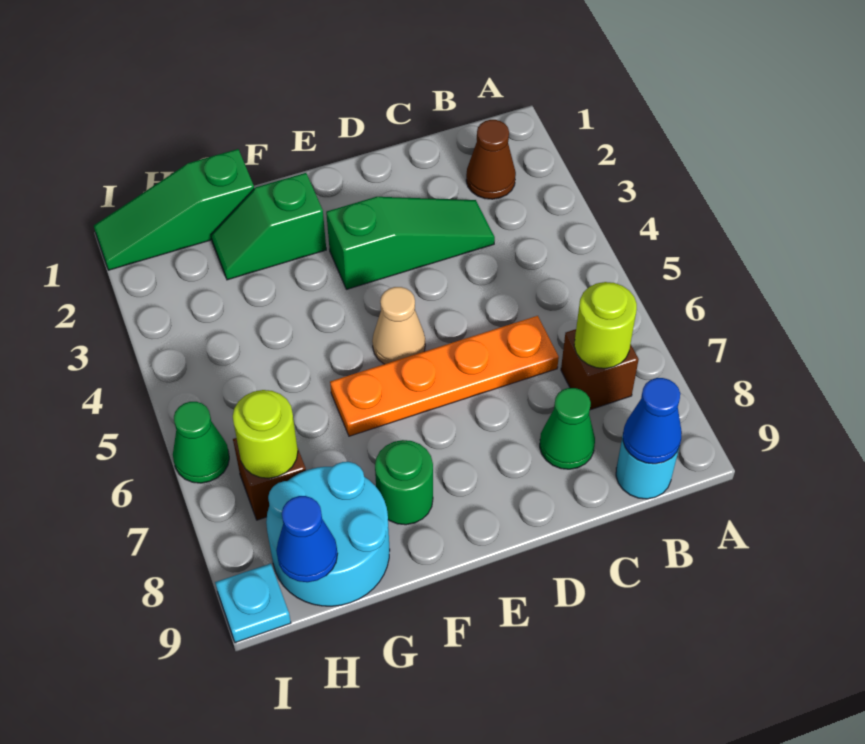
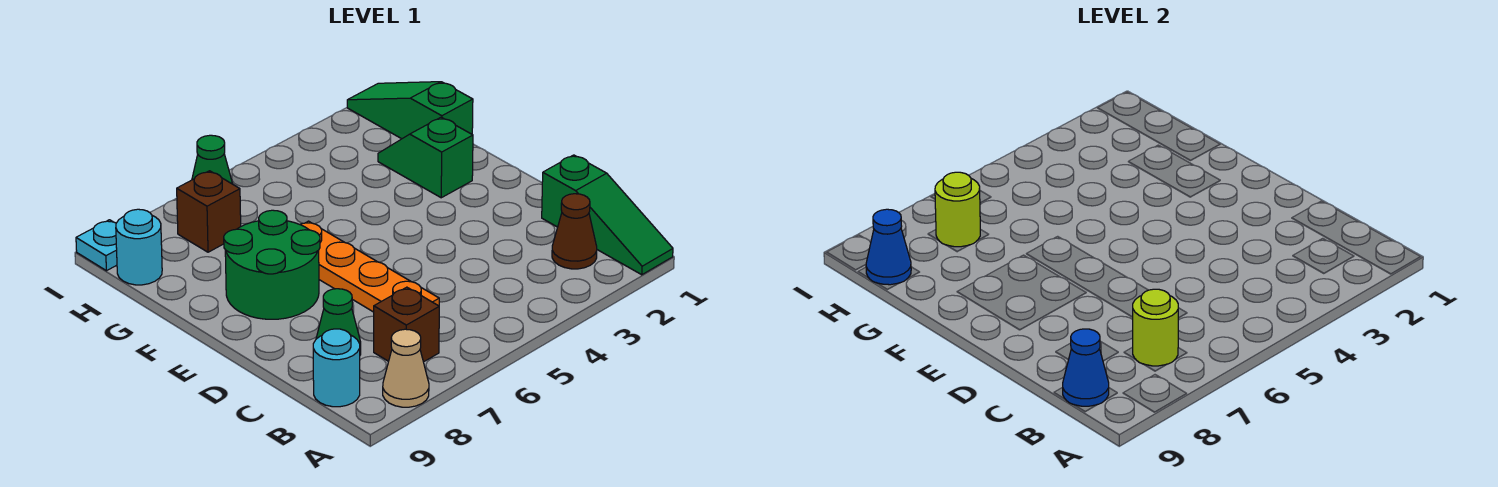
green 1x3 slope [326,197,495,289] -> green 1x3 slope moved to [542,155,673,275]
tan 1x1 cone [372,287,425,364] -> tan 1x1 cone moved to [383,329,429,407]
green 1x1 round brick [375,440,433,525] -> green 2x2 round brick [224,210,320,319]
cyan 2x2 round brick [266,462,390,606] -> cyan 1x1 round brick [116,209,162,285]

